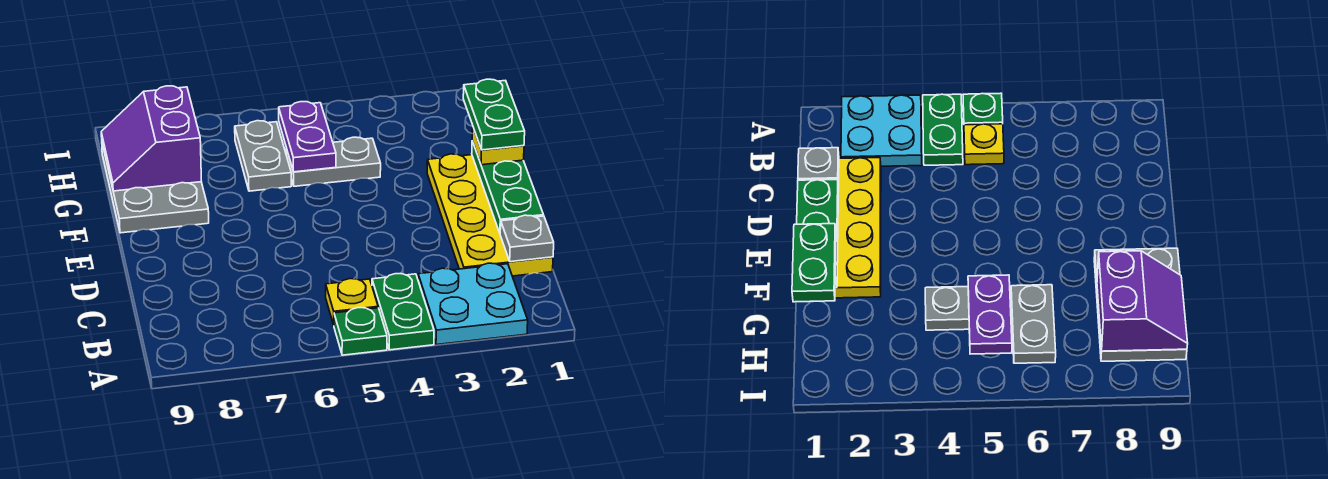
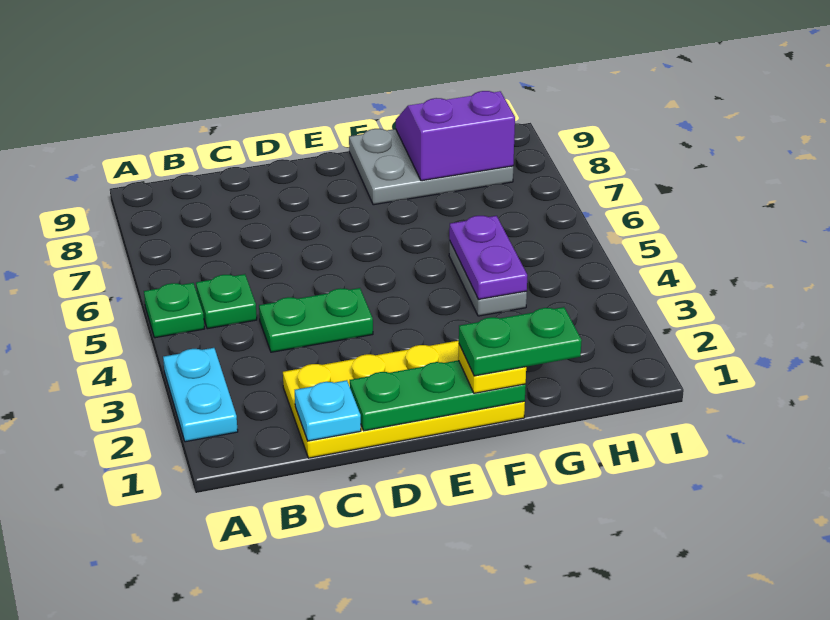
cyan 2x2 plate [418,263,528,345] -> cyan 1x2 plate [163,348,238,442]
green 1x2 plate [372,274,434,350] -> green 1x2 plate moved to [259,288,373,352]
yellow 1x1 plate [326,279,378,325] -> green 1x1 plate [196,274,257,329]
grey 1x1 plate [500,215,554,262] -> cyan 1x1 plate [295,380,361,441]
purple 1x2 plate [279,102,336,172] -> purple 1x2 plate turned to [449,216,527,299]
grey 1x2 plate [235,121,291,191] -> none

